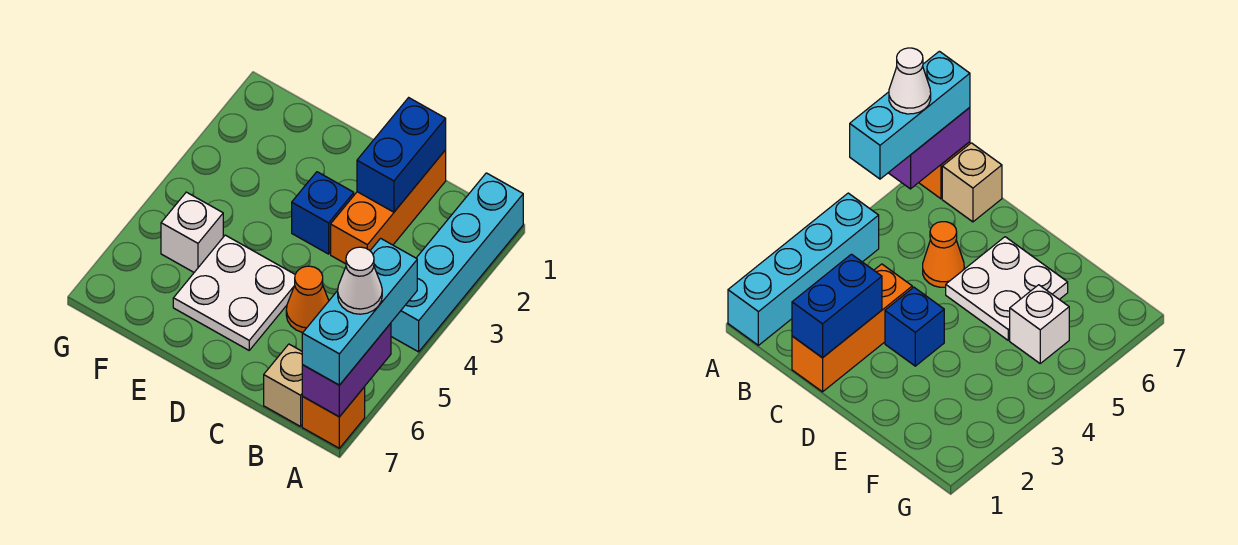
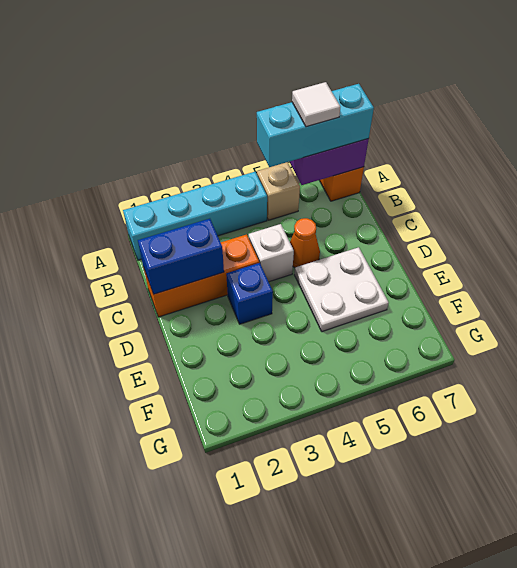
white 1x1 cone [338,247,382,314] -> white 1x1 tile [292,82,340,127]
tan 1x1 brick [264,344,303,426] -> tan 1x1 brick moved to [257,162,300,220]
white 1x1 brick [161,192,223,272] -> white 1x1 brick moved to [249,224,294,282]

